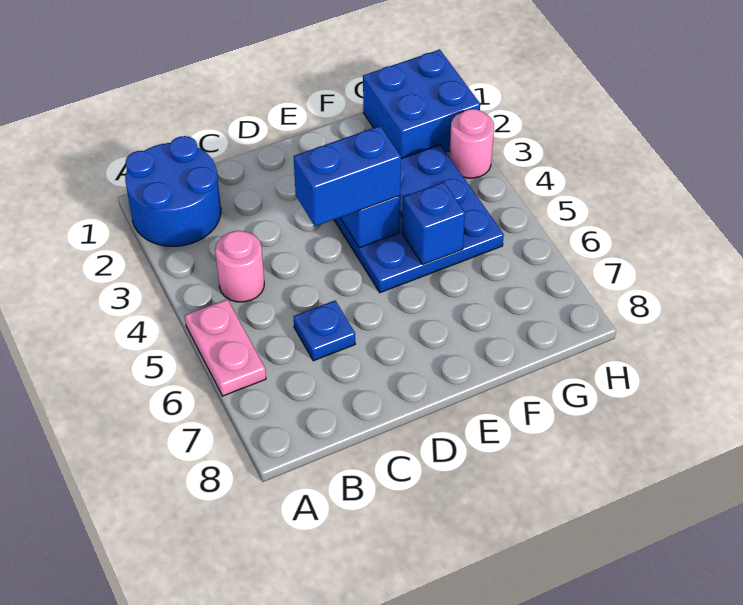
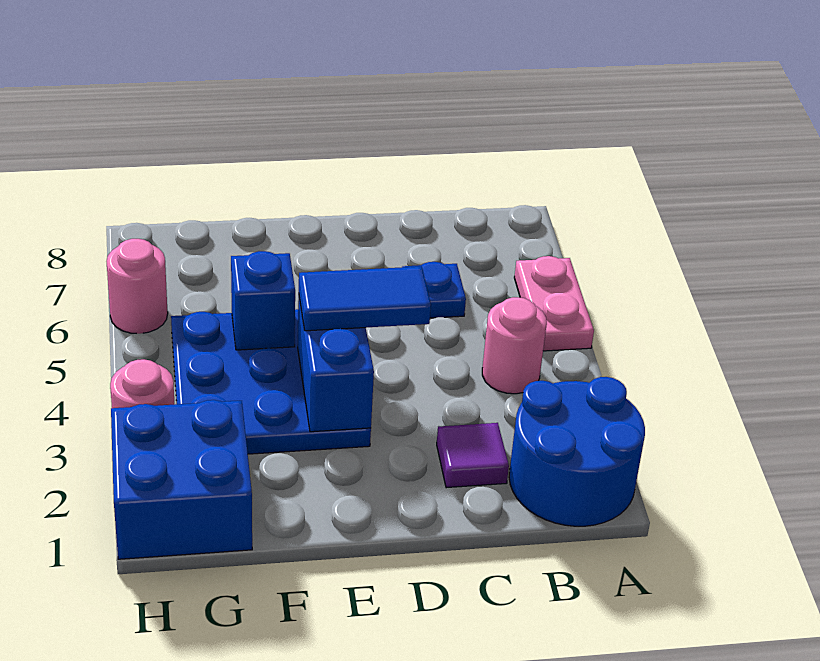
none -> purple 1x1 tile [437,423,509,488]
blue 1x2 brick [293,126,401,226] -> blue 1x2 tile [299,267,431,331]
none -> pink 1x1 round brick [107,239,168,334]

